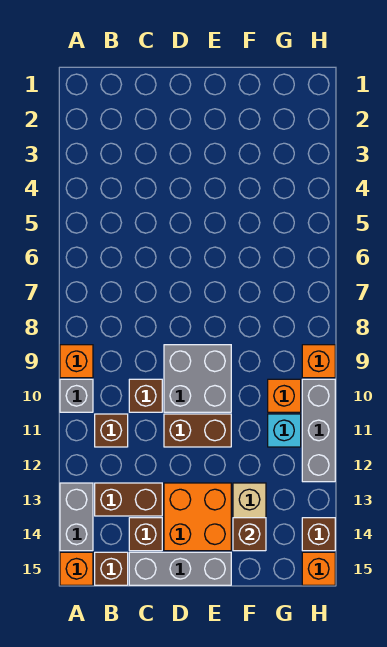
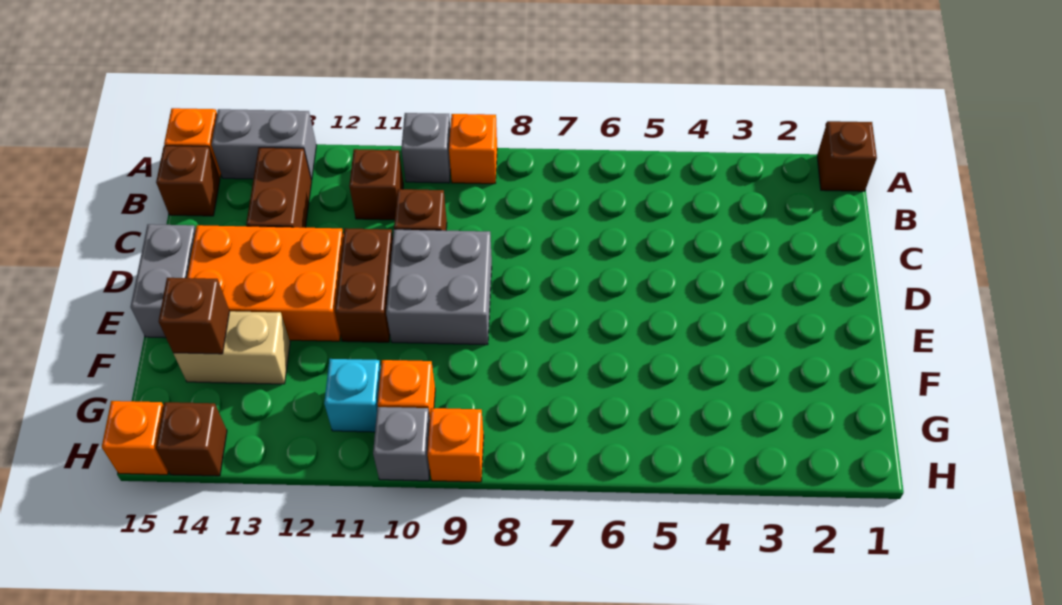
brown 1x1 brick [129,518,162,551] -> brown 1x1 brick moved to [817,121,877,191]
grey 1x3 brick [129,552,231,585] -> grey 1x2 brick [131,224,196,338]
orange 2x2 brick [164,483,231,551] -> orange 2x3 brick [187,225,344,341]
grey 1x3 brick [302,379,335,482] -> grey 1x1 brick [373,407,430,481]

